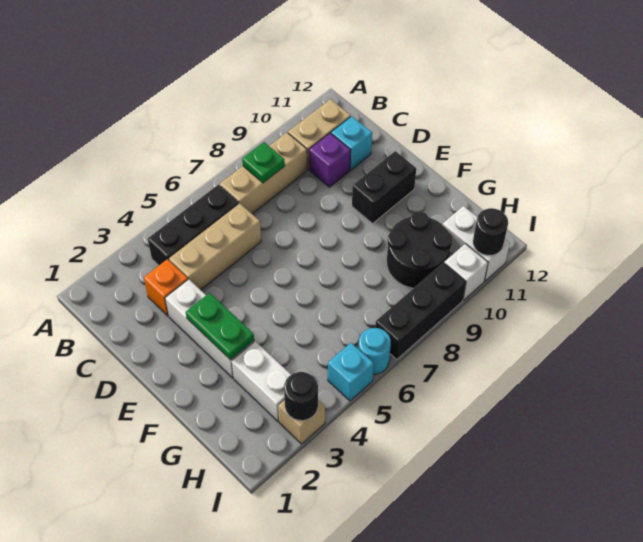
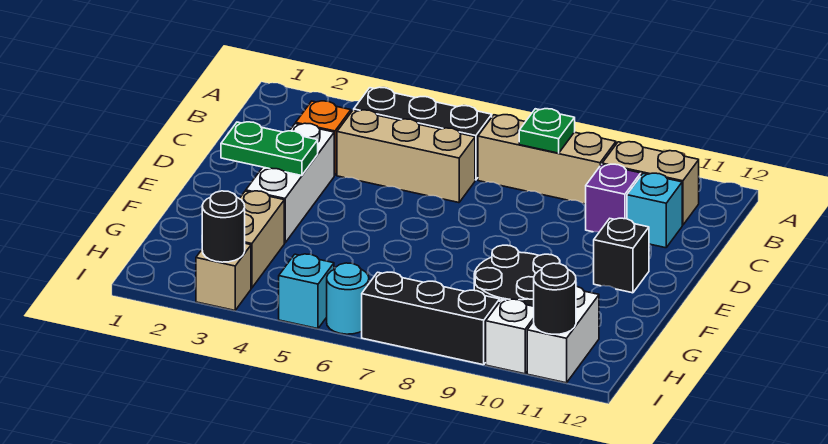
green 1x2 plate [186,293,254,360] -> green 1x2 plate turned to [221,122,318,176]
black 1x2 brick [352,151,416,223] -> black 1x1 brick [594,218,649,293]
white 1x2 brick [232,341,291,422] -> tan 1x2 brick [240,191,284,288]

